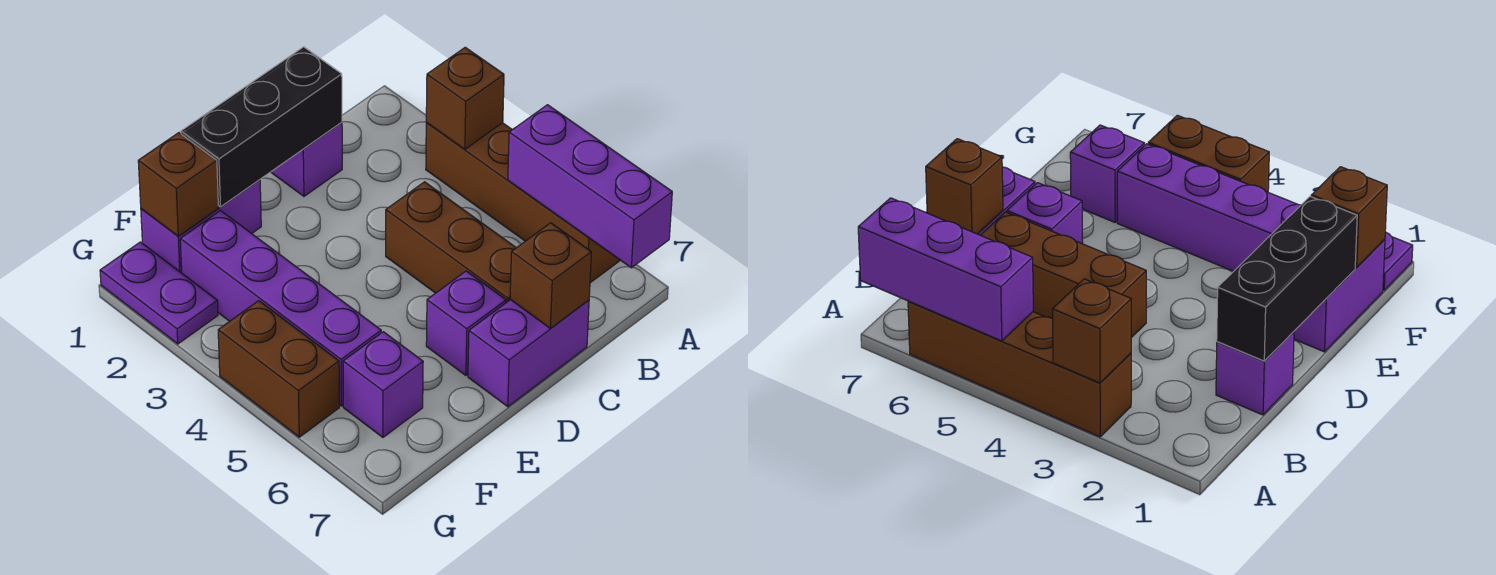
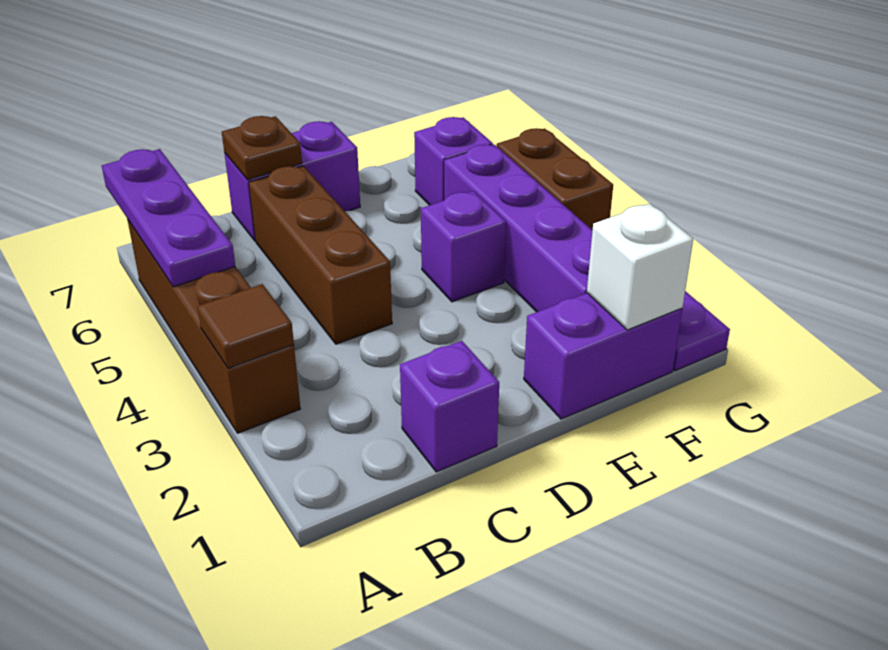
brown 1x1 brick [426,47,504,149] -> brown 1x1 tile [197,284,294,368]
purple 1x3 brick [508,105,672,268] -> purple 1x3 plate [102,149,235,287]
black 1x3 brick [181,47,342,207] -> none
brown 1x1 brick [510,223,591,328] -> brown 1x1 plate [222,116,302,180]
purple 1x1 brick [426,271,506,375] -> purple 1x1 brick moved to [421,191,506,302]
brown 1x1 brick [138,133,218,236] -> white 1x1 brick [587,204,693,330]

